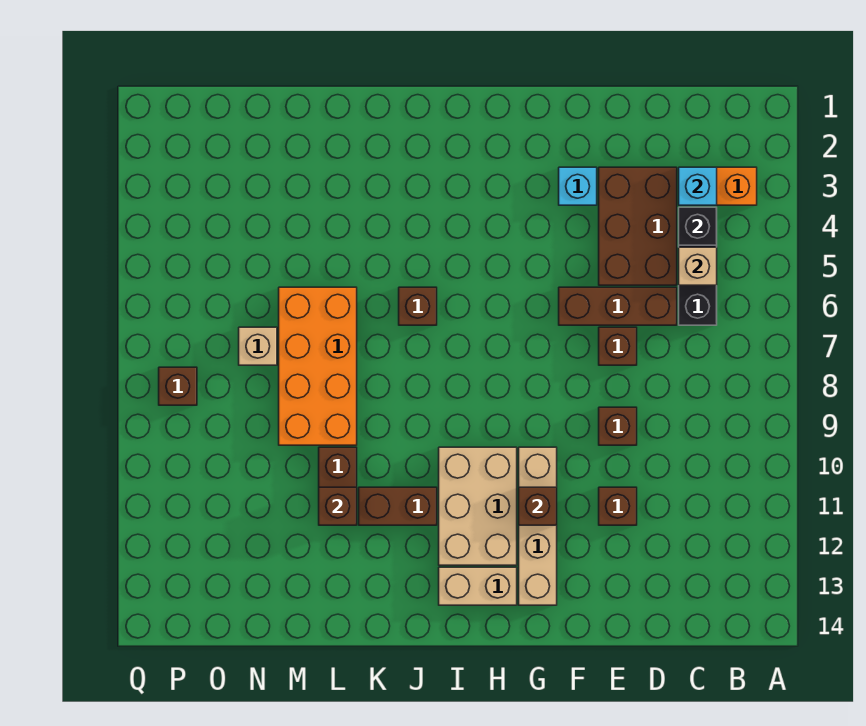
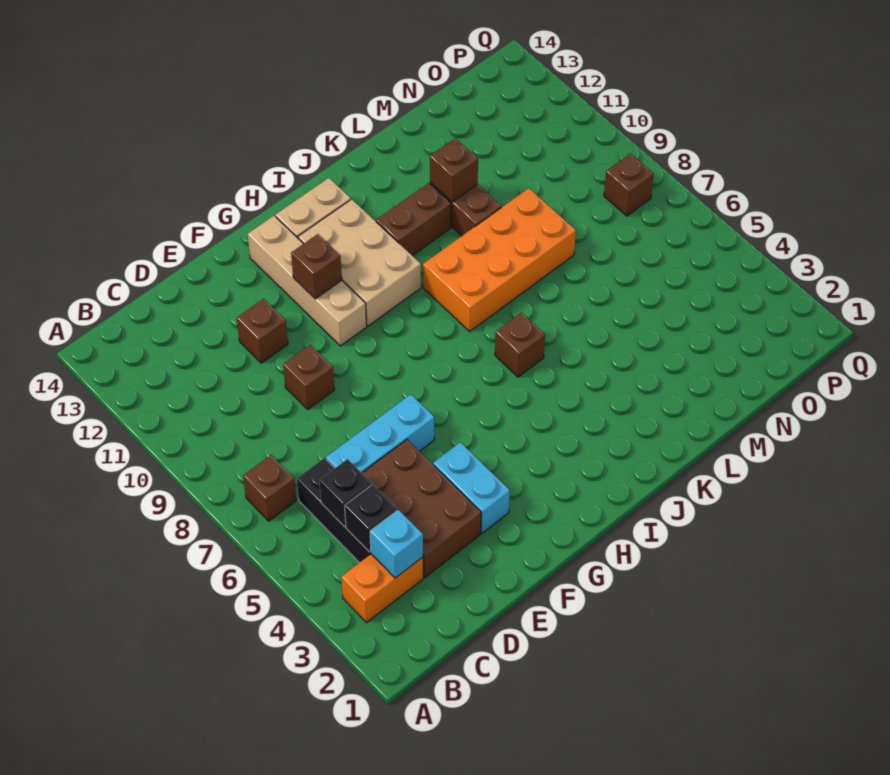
tan 1x1 brick [679,247,717,285] -> black 1x1 brick [319,459,372,527]
brown 1x3 brick [559,287,677,325] -> cyan 1x3 brick [326,394,434,473]
brown 1x1 brick [599,327,637,365] -> brown 1x1 brick moved to [243,455,296,521]
cyan 1x1 brick [559,167,597,205] -> cyan 1x2 brick [433,442,510,533]
orange 2x4 brick [279,287,357,445] -> orange 2x4 brick turned to [423,188,576,331]
tan 1x1 brick [239,327,277,365] -> none

